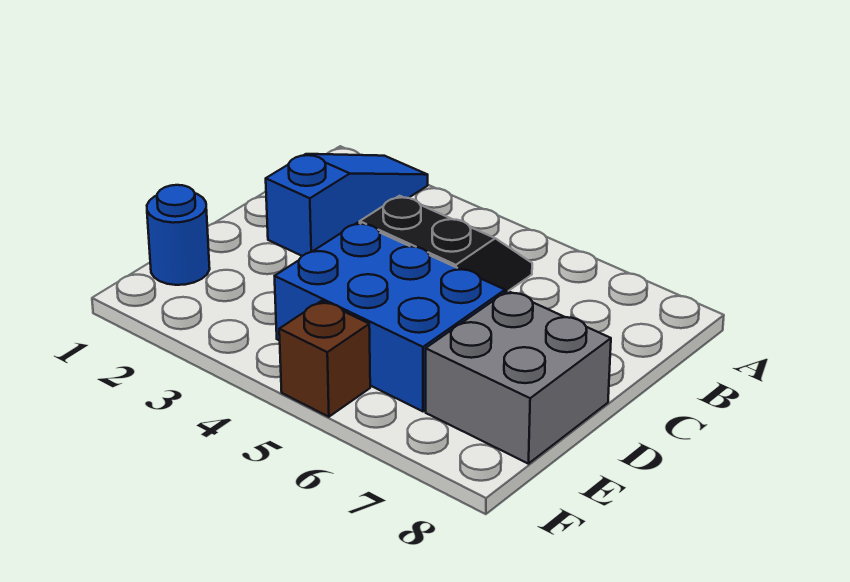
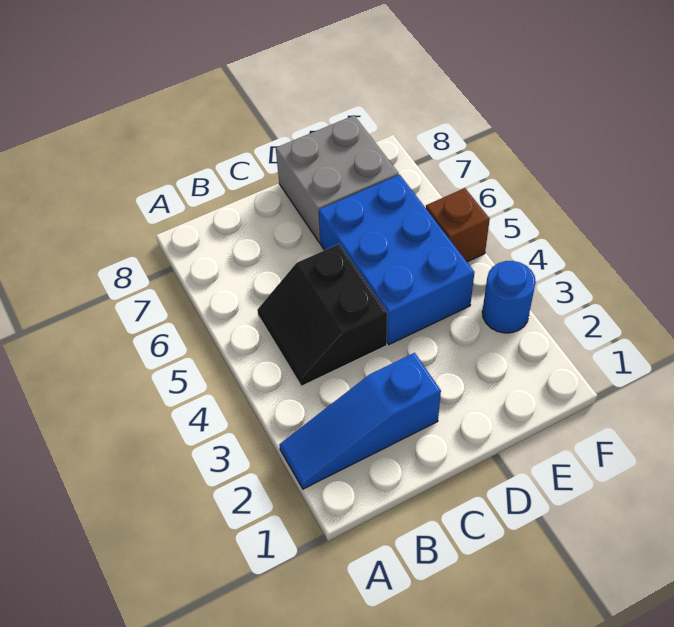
blue 1x1 round brick [147,185,210,285] -> blue 1x1 round brick moved to [482,261,536,333]

